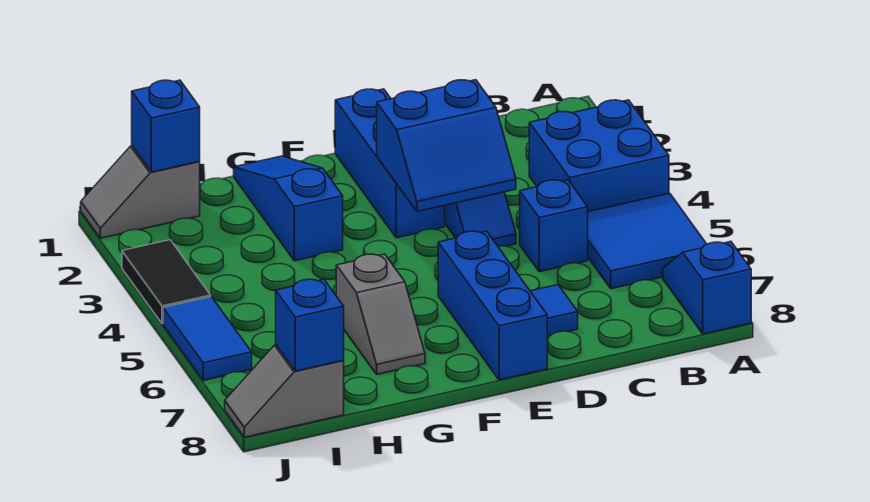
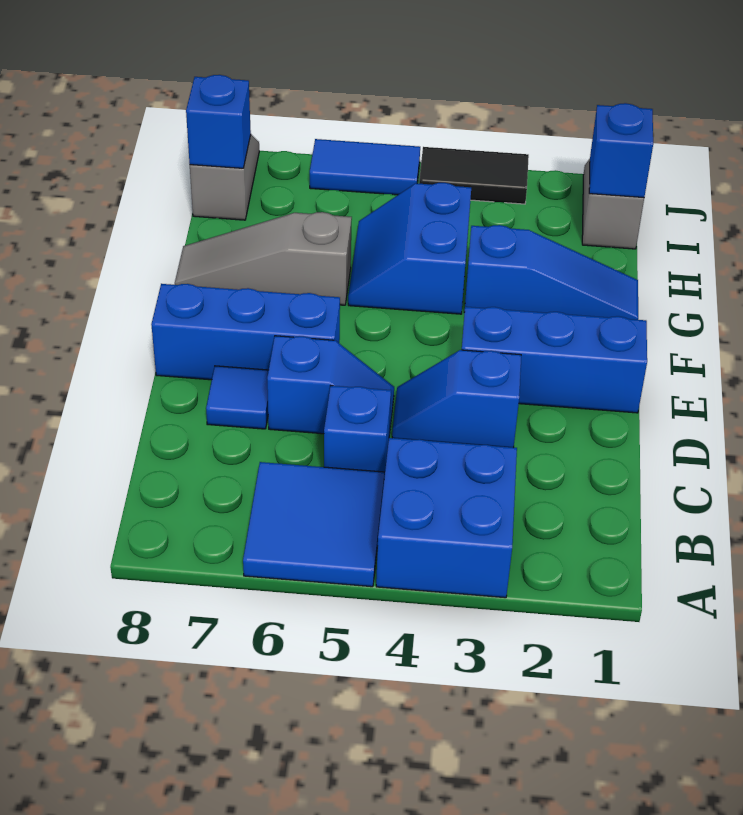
blue 1x2 slope [663,241,751,334] -> blue 1x2 slope moved to [267,336,394,436]
blue 2x2 slope [377,80,516,211] -> blue 2x2 slope moved to [348,183,471,314]
grey 1x2 slope [336,254,425,374] -> grey 1x3 slope [175,212,352,305]

